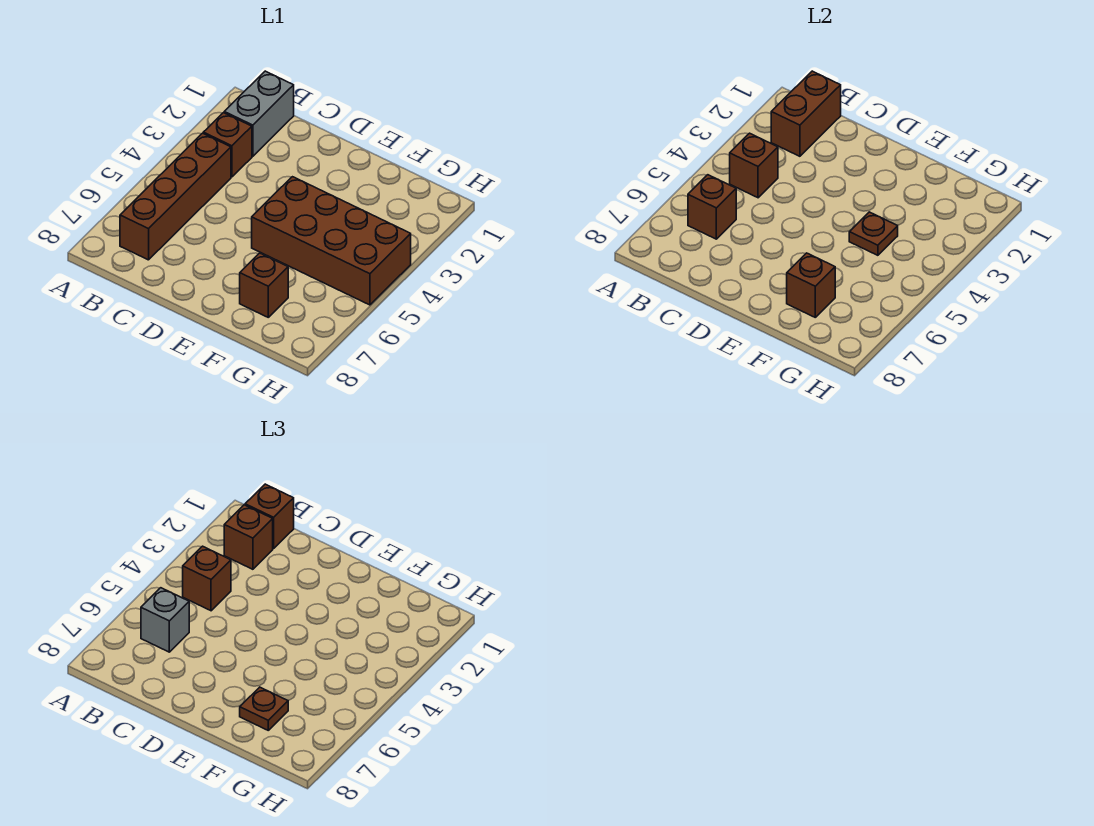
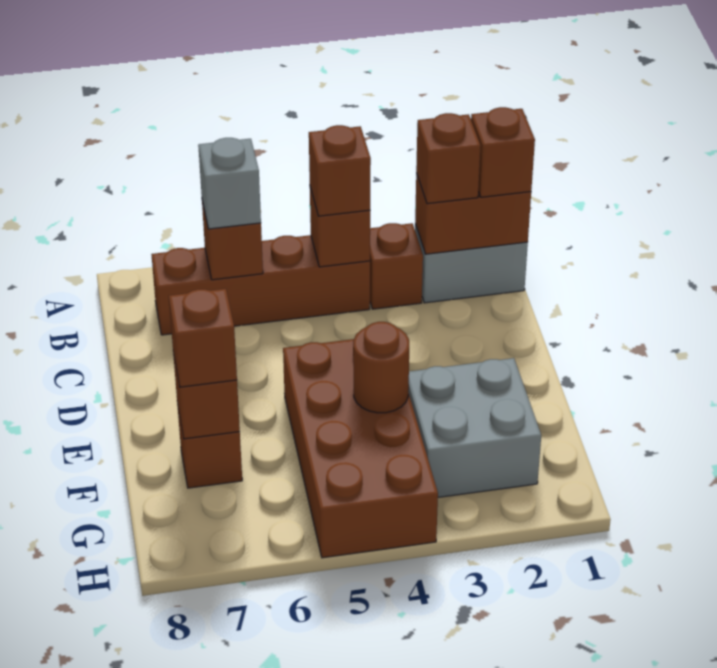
none -> grey 2x2 brick [408,358,541,497]
brown 1x1 plate [849,212,898,255] -> brown 1x1 round brick [353,322,409,413]
brown 1x1 plate [240,687,288,730] -> brown 1x1 brick [169,289,237,387]

